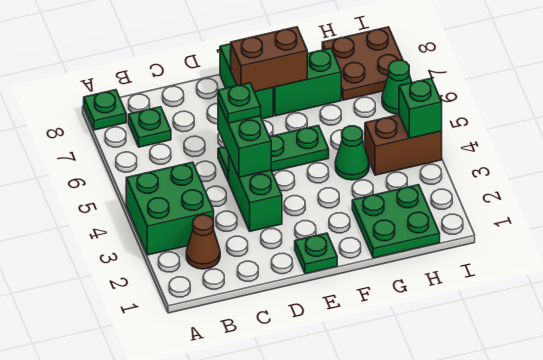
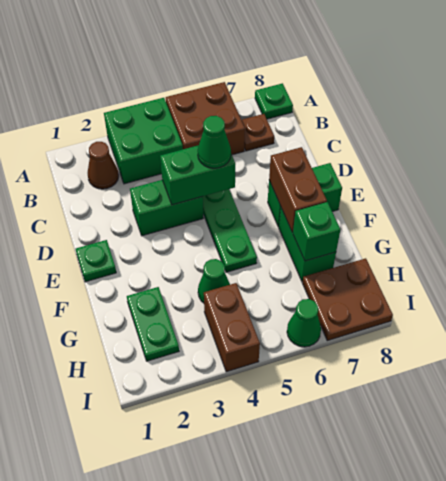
none -> brown 2x2 brick [166,82,245,155]
green 1x1 plate [128,107,171,147] -> brown 1x1 plate [242,114,274,151]
green 1x1 plate [218,83,261,123] -> green 1x1 cone [198,116,231,168]
green 2x2 plate [352,185,440,258] -> green 1x2 plate [127,287,179,361]
green 1x1 brick [399,78,442,138] -> green 1x1 brick moved to [293,202,340,261]

